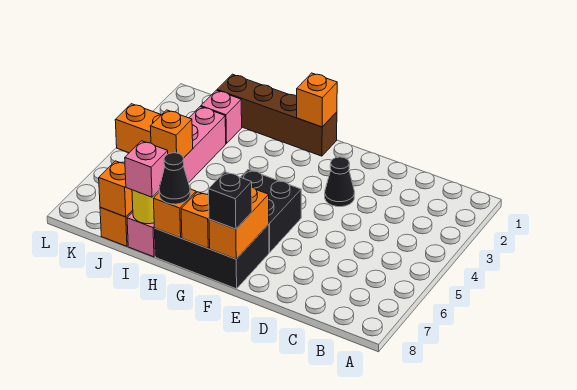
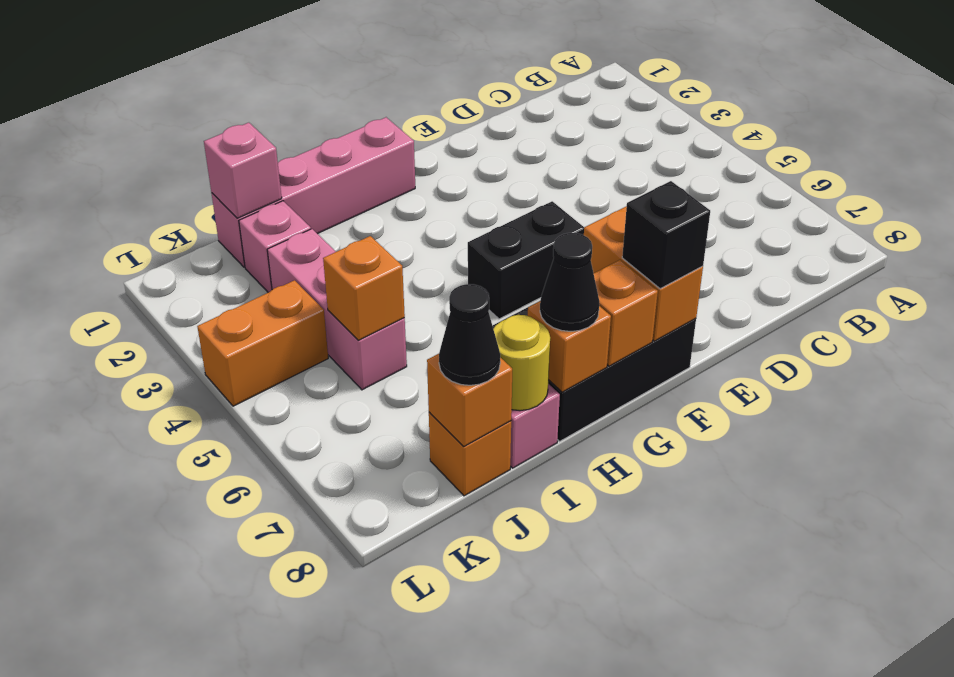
black 1x1 cone [325,157,355,207] -> black 1x1 cone moved to [439,284,500,385]
black 2x2 brick [241,170,301,253] -> black 1x2 brick [468,201,584,319]
brown 1x4 brick [217,74,337,156] -> pink 1x4 brick [211,117,415,267]
orange 1x1 brick [297,73,337,127] -> none
pink 1x1 brick [125,141,168,197] -> pink 1x1 brick moved to [204,123,282,218]

